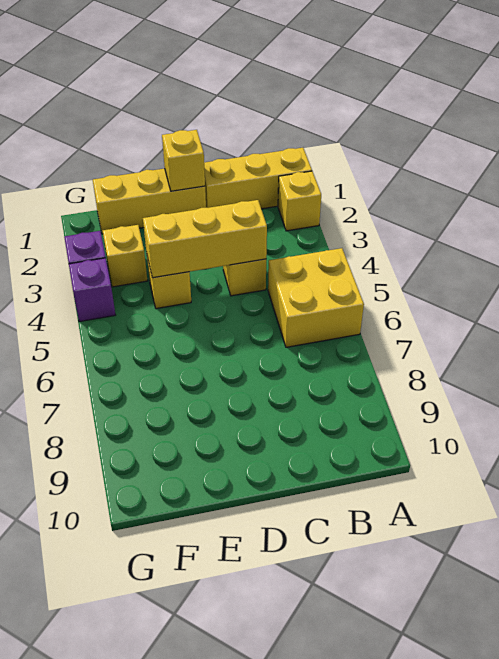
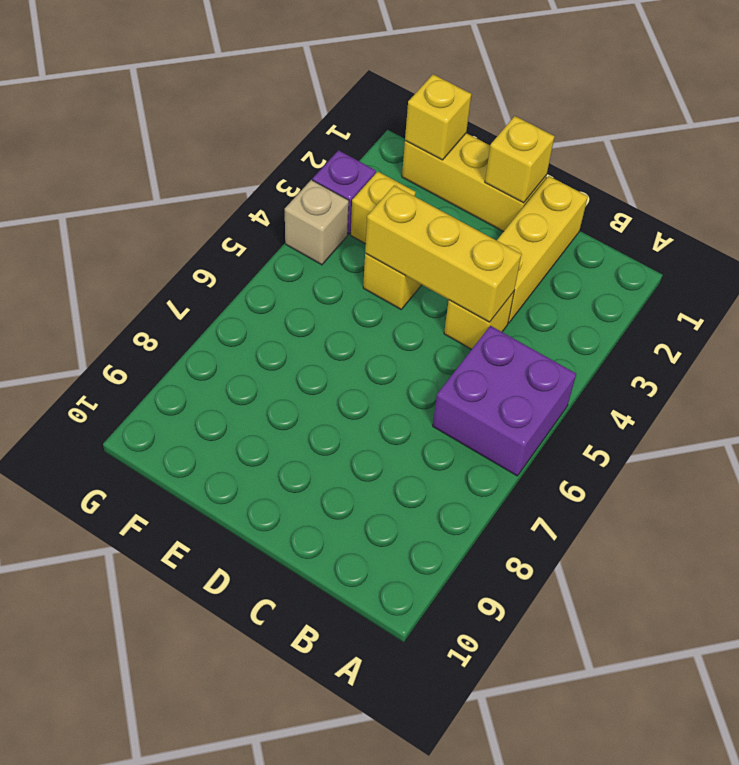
yellow 1x3 brick [204,148,312,209] -> yellow 1x3 brick turned to [497,176,588,323]
yellow 1x1 brick [278,171,321,231] -> yellow 1x1 brick moved to [405,74,471,160]
yellow 2x2 brick [268,248,364,347] -> purple 2x2 brick [433,326,576,476]
purple 1x1 brick [69,258,115,322] -> tan 1x1 brick [285,180,349,265]

